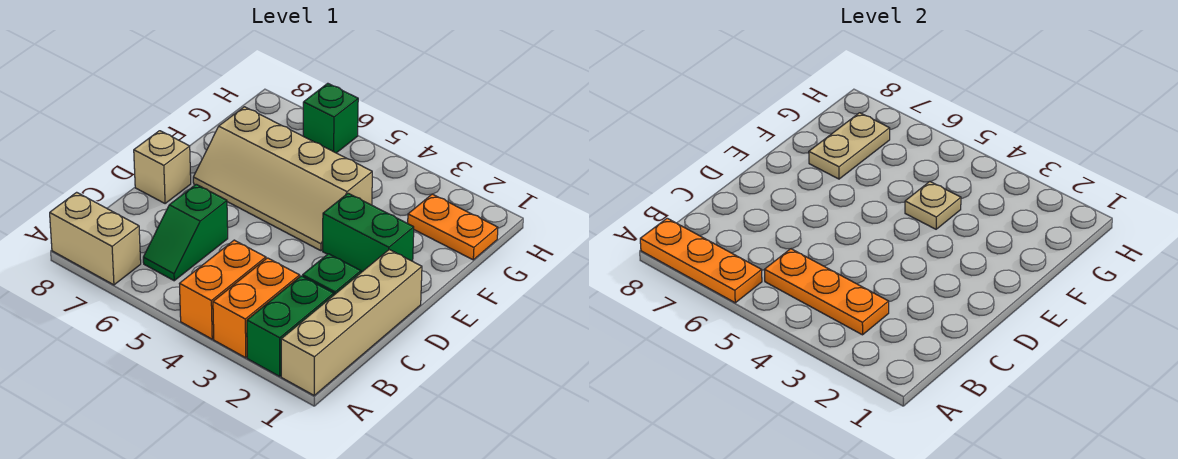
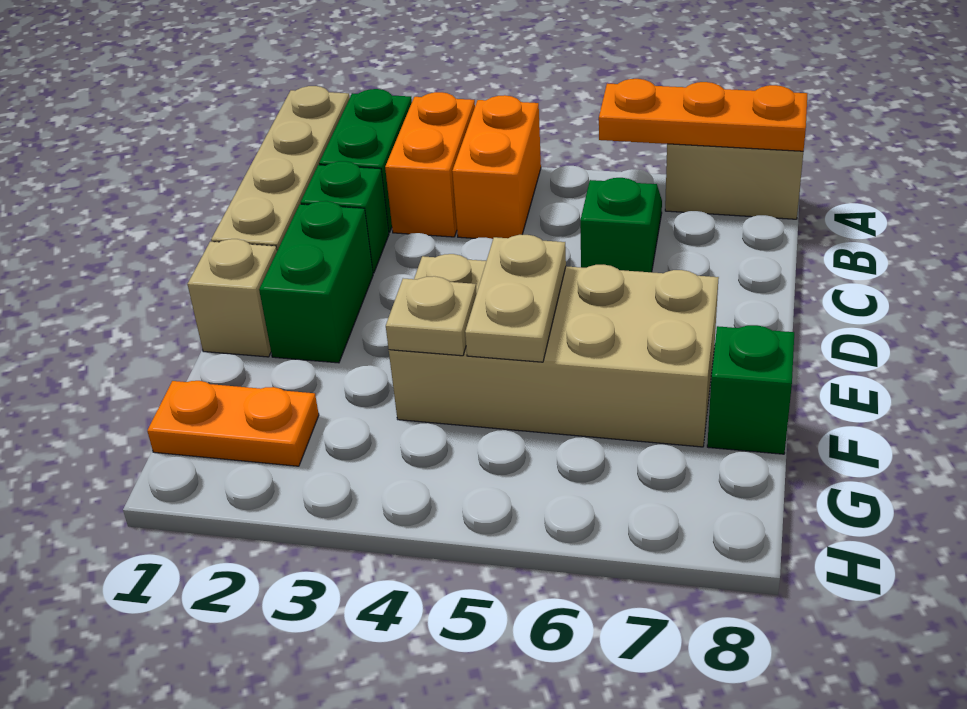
orange 1x3 plate [764,249,889,335] -> none
tan 1x1 brick [134,131,191,204] -> tan 1x1 brick moved to [187,239,277,357]
green 1x2 brick [323,193,414,272] -> green 1x2 brick turned to [259,201,373,363]
tan 2x4 slope [193,107,372,251] -> tan 2x4 brick [389,254,719,447]
tan 1x2 plate [809,113,890,179] -> tan 1x2 plate moved to [465,235,566,362]
green 1x1 brick [303,83,358,153] -> green 1x1 brick moved to [707,325,794,454]

